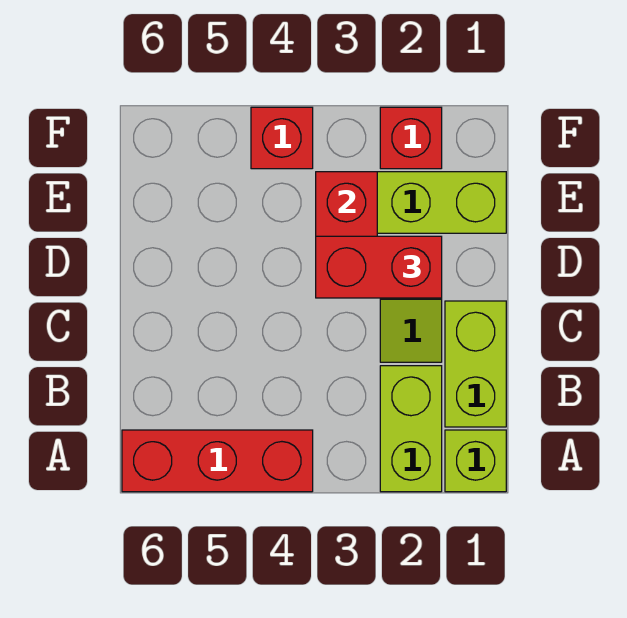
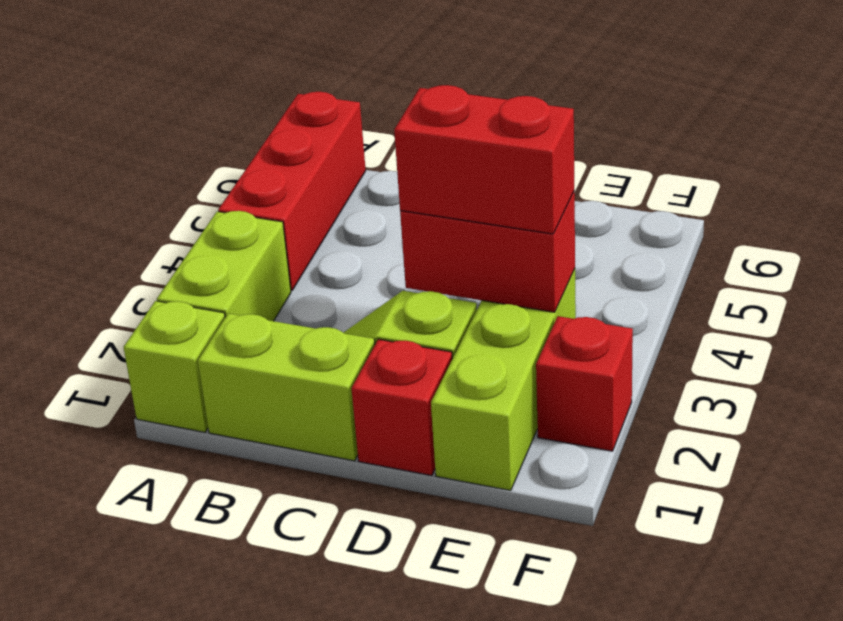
lime 1x2 brick [380,366,442,492] -> lime 1x2 brick turned to [157,211,291,321]
red 1x2 brick [316,236,442,298] -> red 1x2 brick turned to [394,85,574,234]
red 1x1 brick [251,107,313,169] -> red 1x1 brick moved to [351,339,452,476]

